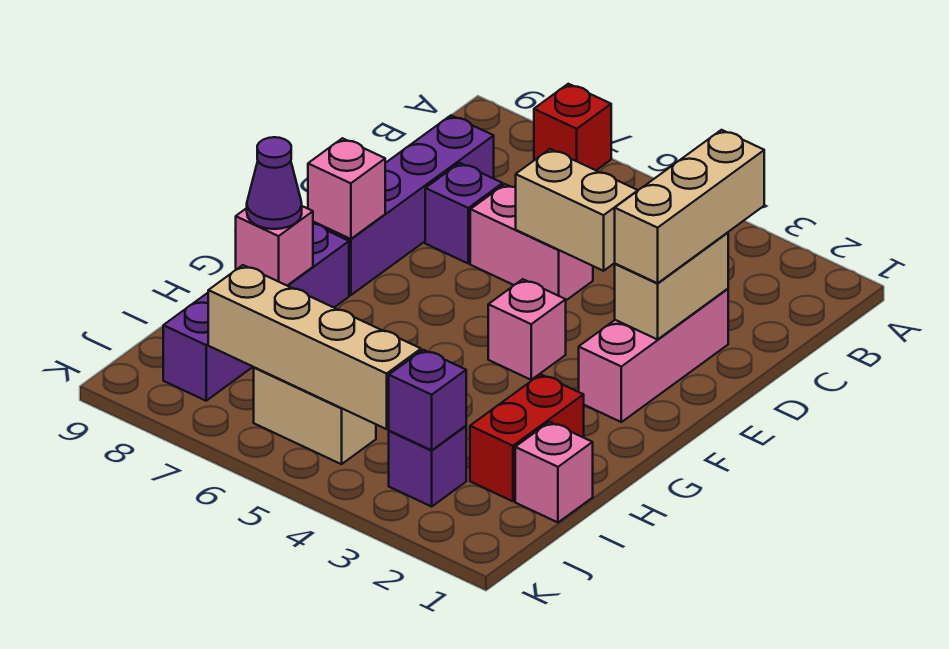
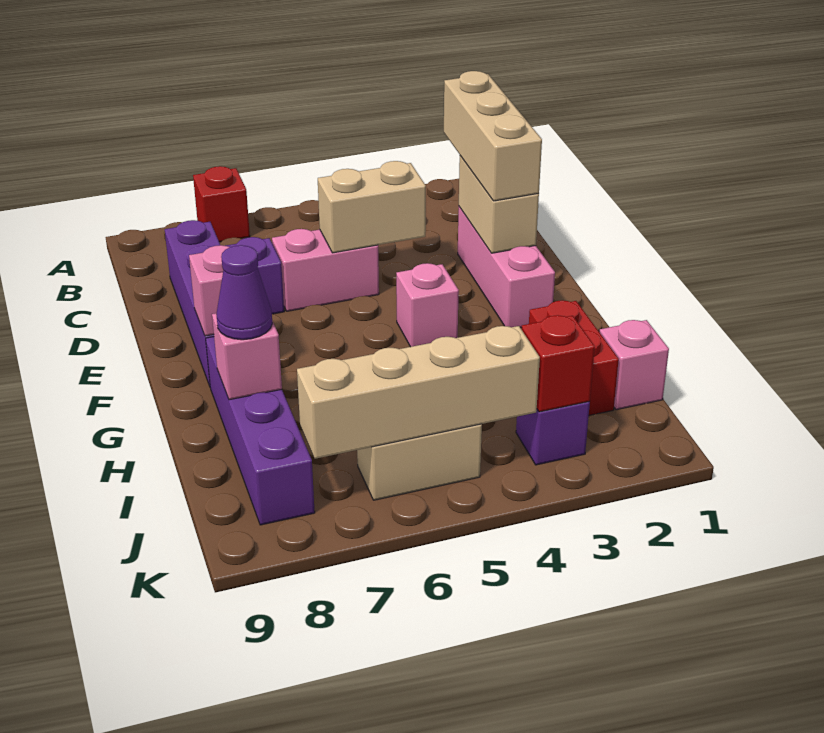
purple 1x1 brick [389,350,466,450] -> red 1x1 brick [522,315,595,412]

